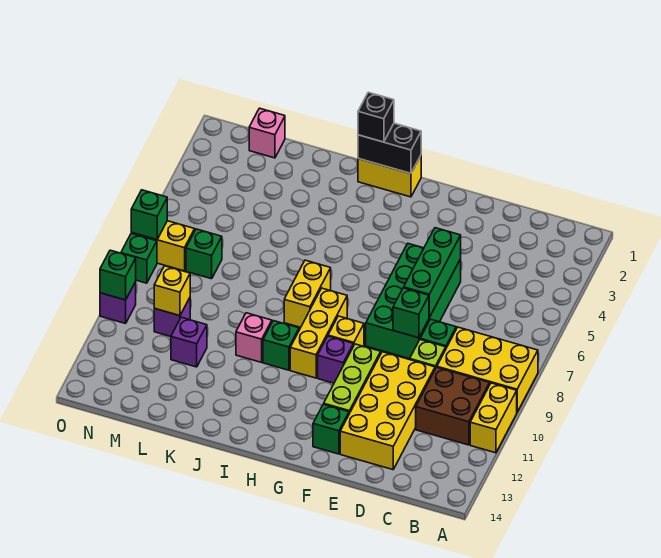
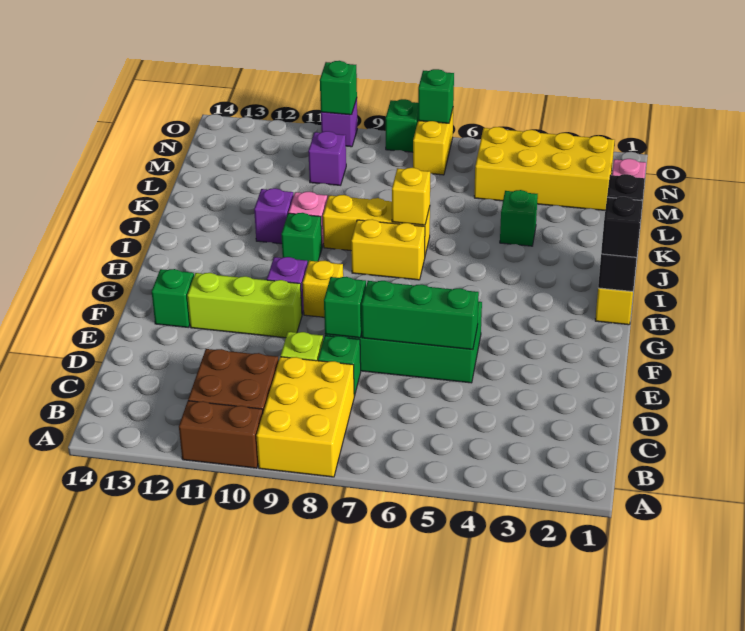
yellow 1x2 brick [470,383,517,453] -> brown 1x2 brick [179,401,263,468]
yellow 2x4 brick [340,352,435,470] -> yellow 2x4 brick moved to [474,127,615,210]
none -> black 1x1 brick [601,197,643,258]
yellow 1x3 brick [290,288,347,378] -> yellow 1x3 brick moved to [323,195,430,255]
purple 1x1 brick [171,317,207,367] -> purple 1x1 brick moved to [254,188,294,244]
green 1x1 brick [186,229,222,279] -> green 1x1 brick moved to [500,190,538,246]
yellow 1x1 brick [154,266,190,316] -> yellow 1x1 brick moved to [392,168,430,225]

